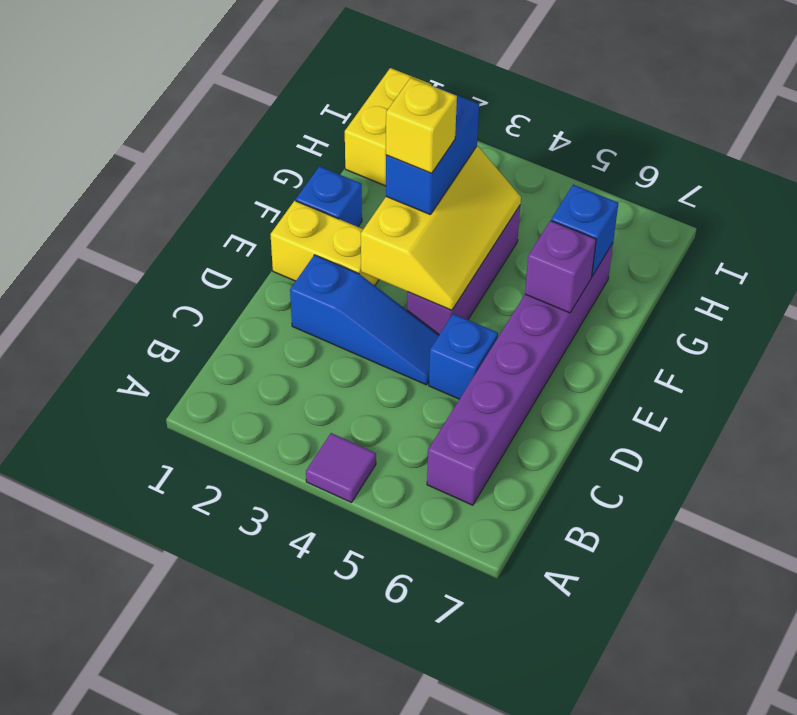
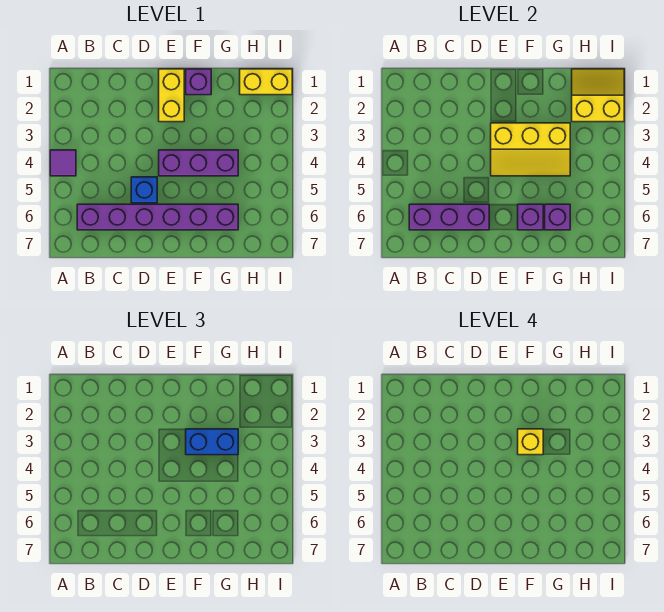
none -> purple 1x3 brick [409,204,489,230]
blue 1x3 slope [290,255,439,385] -> none
blue 1x1 brick [296,166,362,227] -> purple 1x1 brick [186,69,211,95]
blue 1x1 brick [551,185,618,276] -> purple 1x1 brick [545,204,570,230]
none -> yellow 2x2 slope [572,69,624,122]

